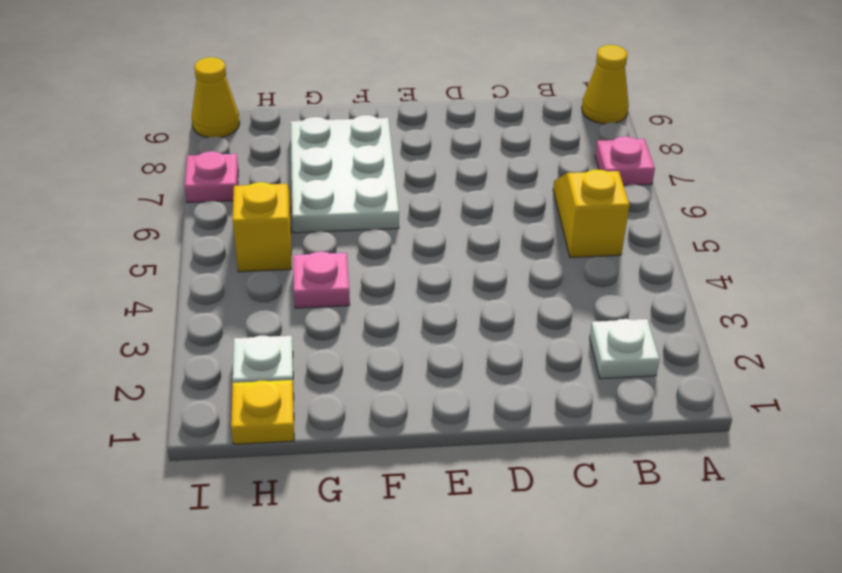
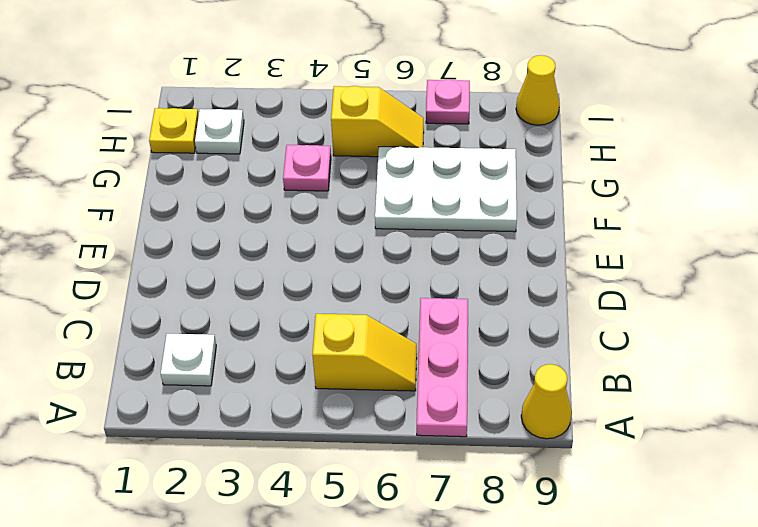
pink 1x1 plate [595,136,655,186] -> pink 1x3 plate [417,298,468,437]

